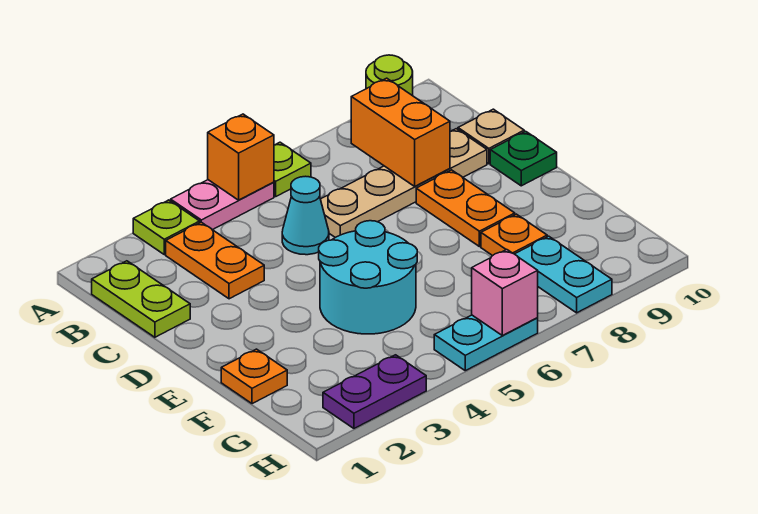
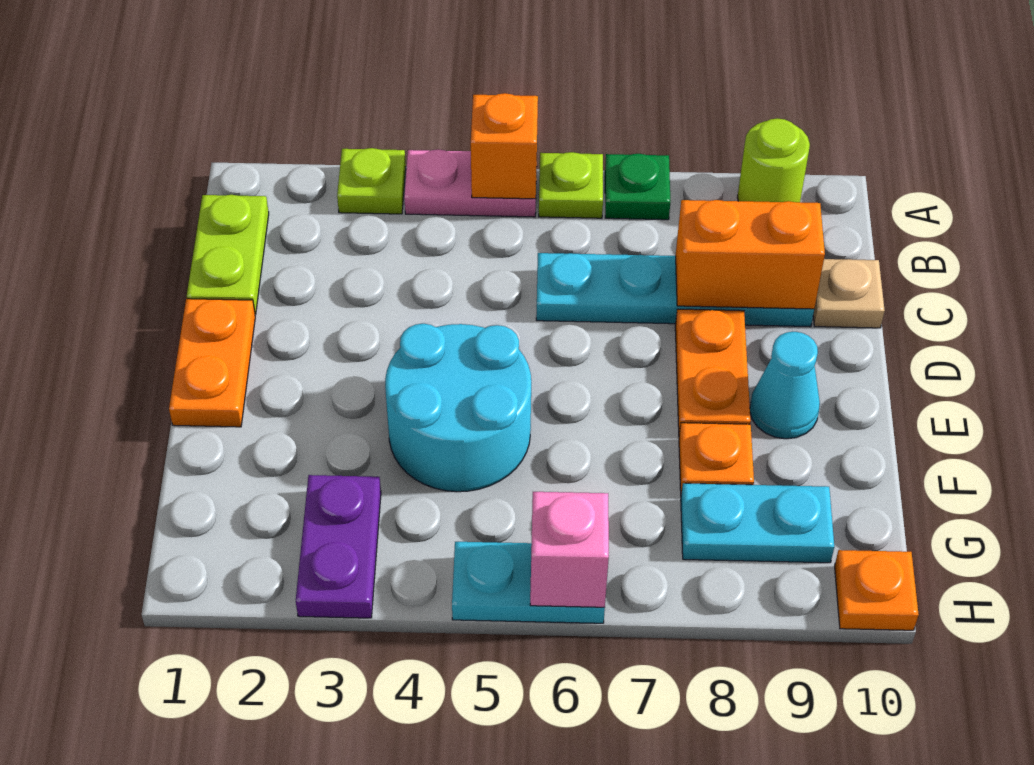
orange 1x2 plate [166,222,264,299] -> orange 1x2 plate moved to [169,299,255,427]
orange 1x2 brick [351,78,450,186] -> orange 1x2 brick turned to [676,200,825,309]
cyan 1x1 cone [282,176,329,255] -> cyan 1x1 cone moved to [750,332,820,439]
tan 1x4 plate [321,129,487,238] -> cyan 1x4 plate [536,253,814,327]
green 1x1 plate [490,131,557,186] -> green 1x1 plate moved to [605,154,670,220]
orange 1x1 plate [221,349,287,404] -> orange 1x1 plate moved to [835,550,919,630]
cyan 1x2 plate [515,236,612,313] -> cyan 1x2 plate turned to [681,483,834,563]
purple 1x2 plate [323,355,426,428] -> purple 1x2 plate turned to [296,475,381,618]

